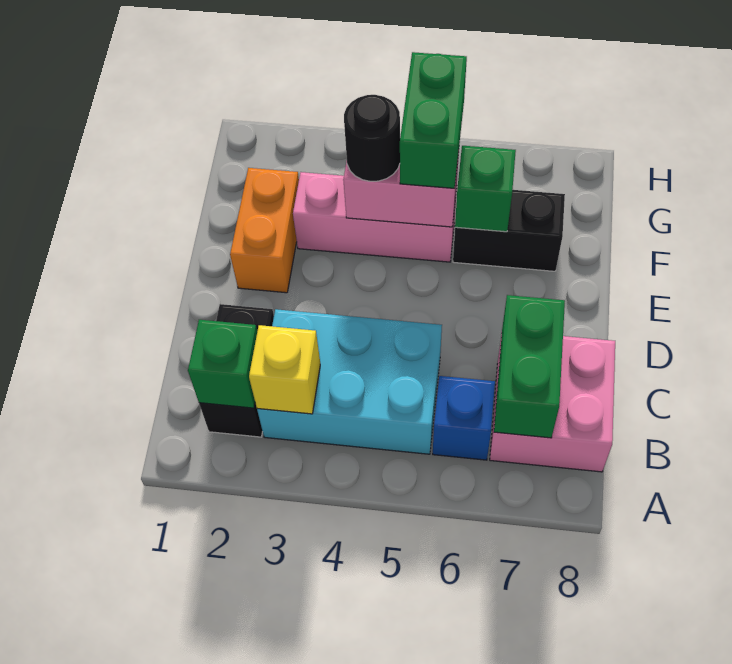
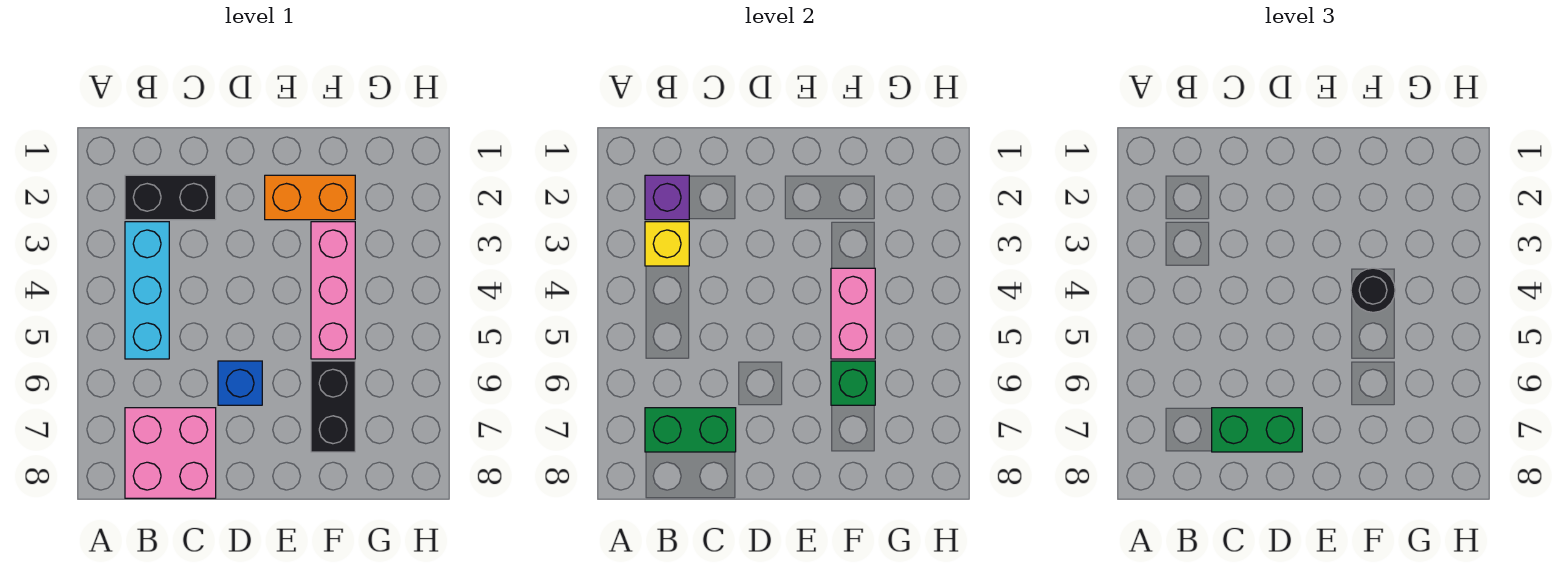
green 1x1 brick [188,320,257,408] -> purple 1x1 brick [645,175,689,220]
cyan 2x3 brick [257,309,442,454] -> cyan 1x3 brick [125,222,169,359]
blue 1x1 brick [433,376,495,460] -> blue 1x1 brick moved to [218,361,262,405]
green 1x2 brick [400,52,467,188] -> green 1x2 brick moved to [1212,408,1302,452]

